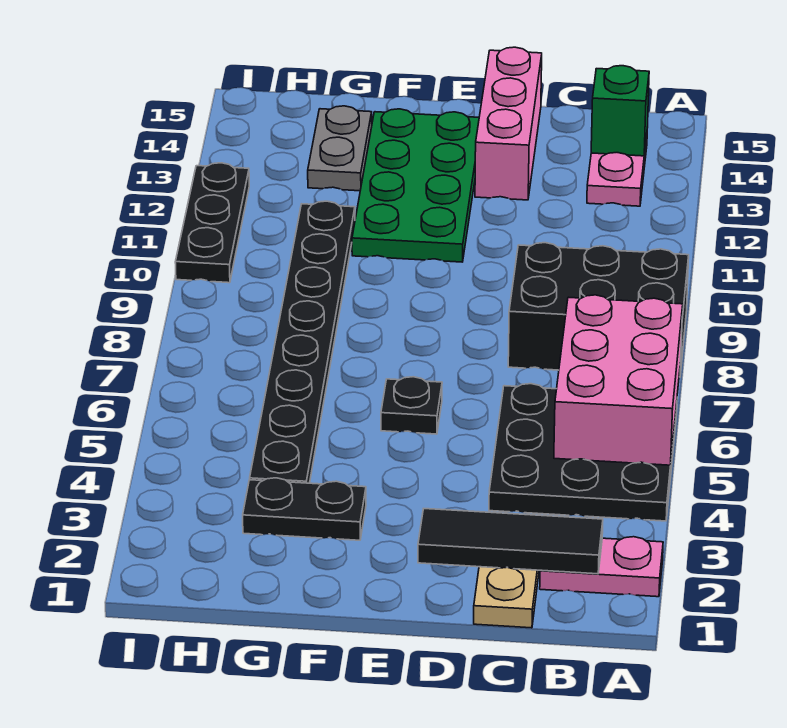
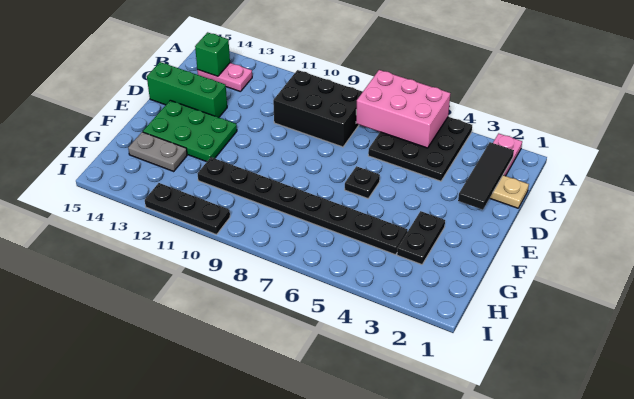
black 2x3 brick [508,243,689,377] -> black 2x3 brick turned to [273,70,363,147]
pink 1x3 brick [475,47,542,200] -> green 1x3 brick [147,62,227,117]
green 2x4 plate [352,109,479,262] -> green 2x3 plate [143,100,237,162]

